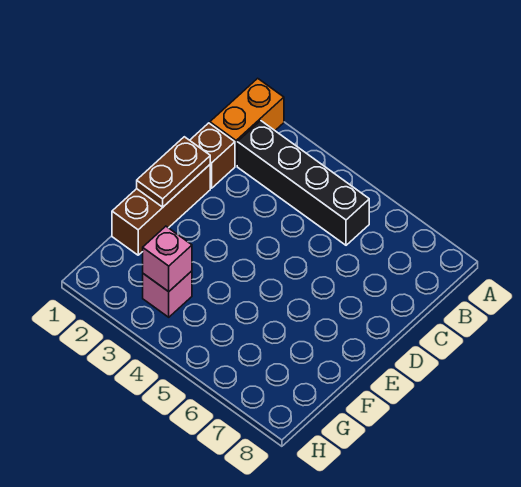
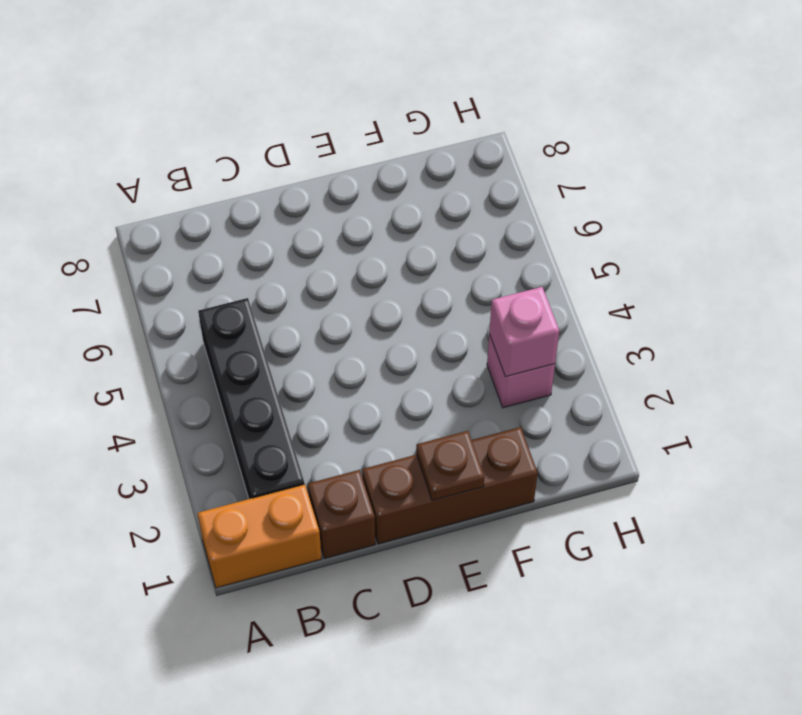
brown 1x2 plate [137,137,210,207] -> brown 1x1 plate [416,431,484,501]

